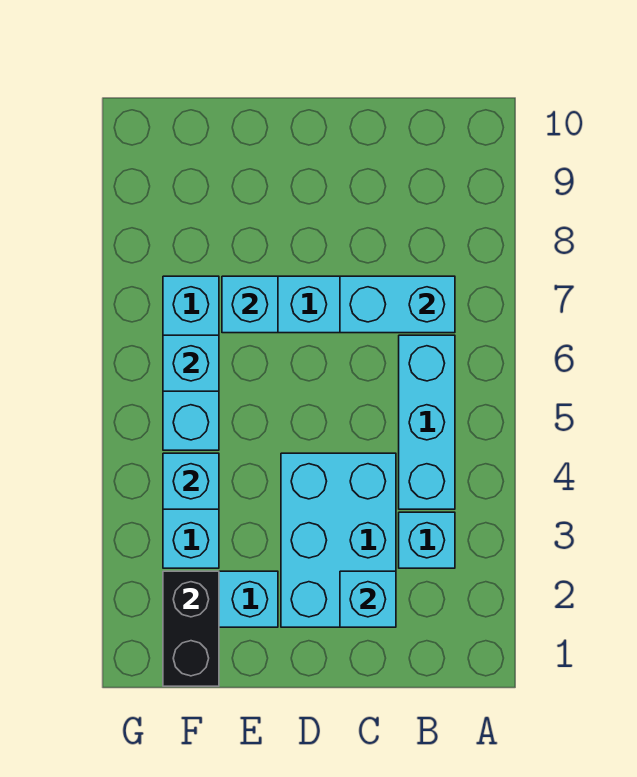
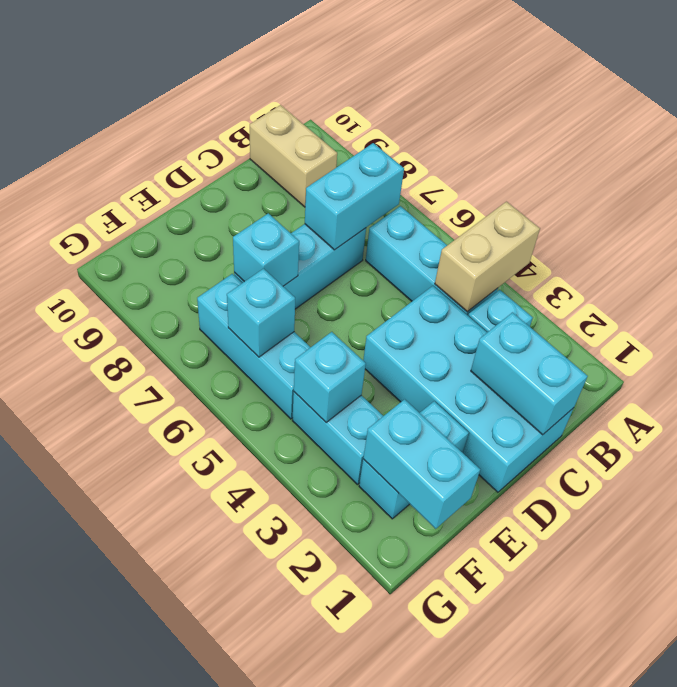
none -> tan 1x2 brick [435,202,540,312]
none -> tan 1x2 brick [250,105,337,207]
cyan 2x3 brick [281,453,396,627] -> cyan 2x4 brick [363,286,574,492]
cyan 1x1 brick [340,571,396,627] -> cyan 1x2 brick [471,312,588,435]
black 1x2 brick [163,571,219,686] -> cyan 1x2 brick [363,399,480,529]

